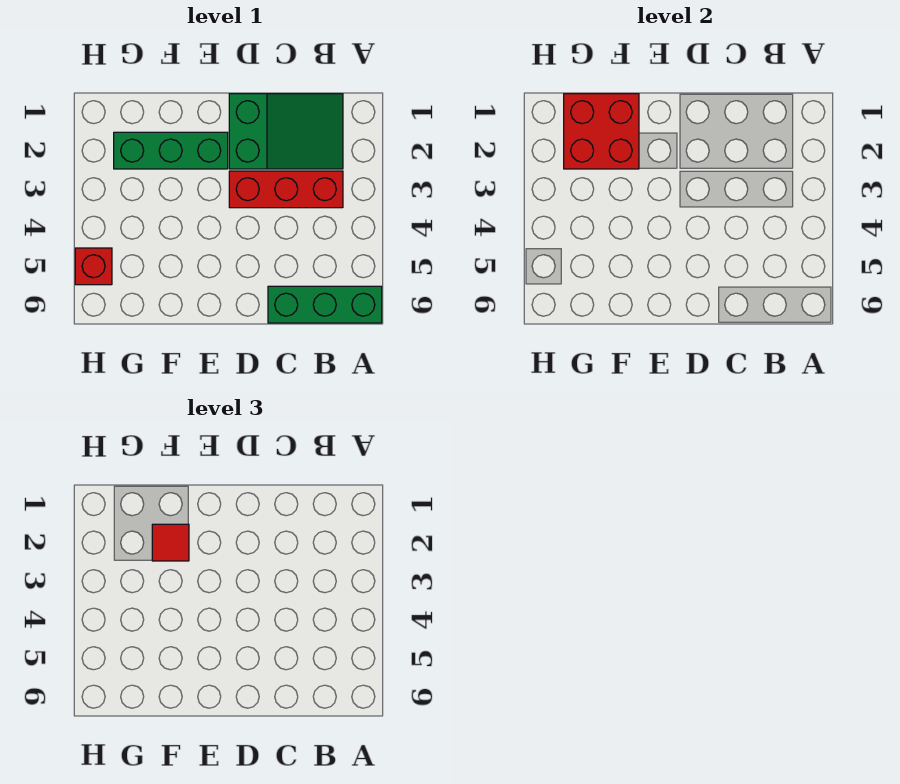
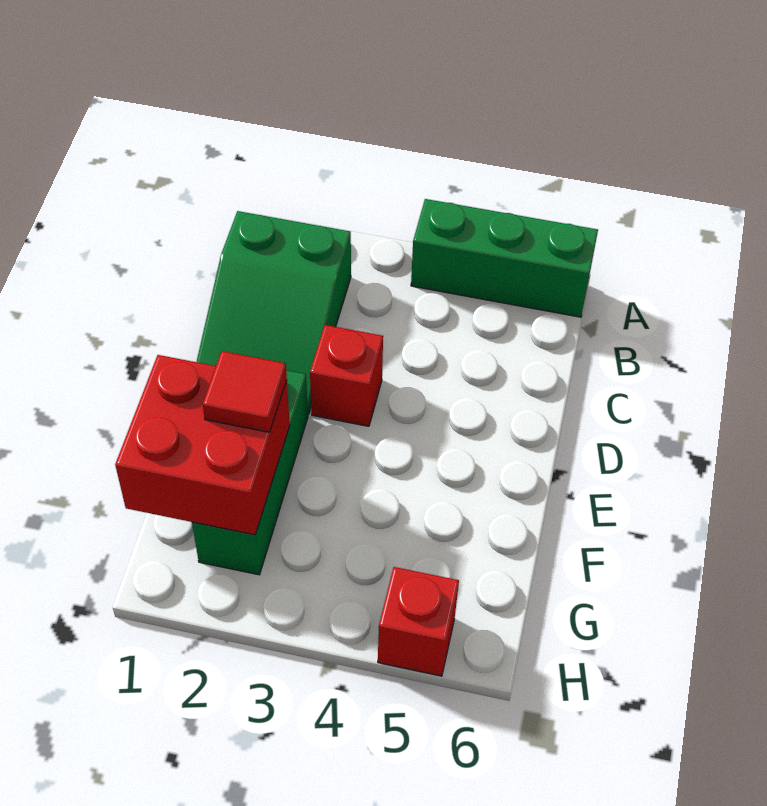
green 1x3 brick [268,286,382,323] -> green 1x3 brick turned to [411,199,598,317]
green 2x3 slope [229,94,343,169] -> green 2x3 slope turned to [197,211,351,415]
red 1x3 brick [229,171,343,208] -> red 1x1 brick [310,325,383,426]

